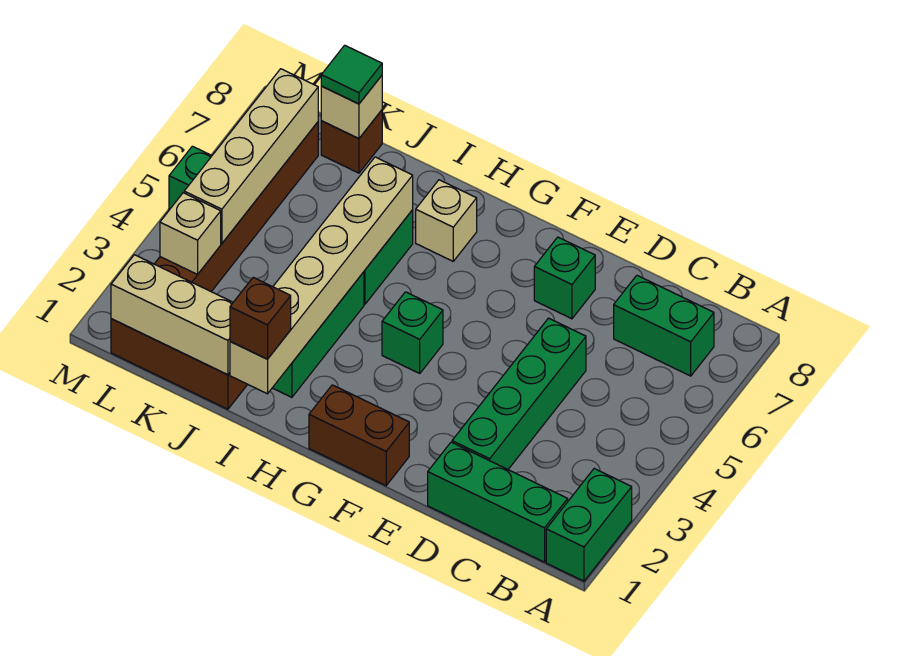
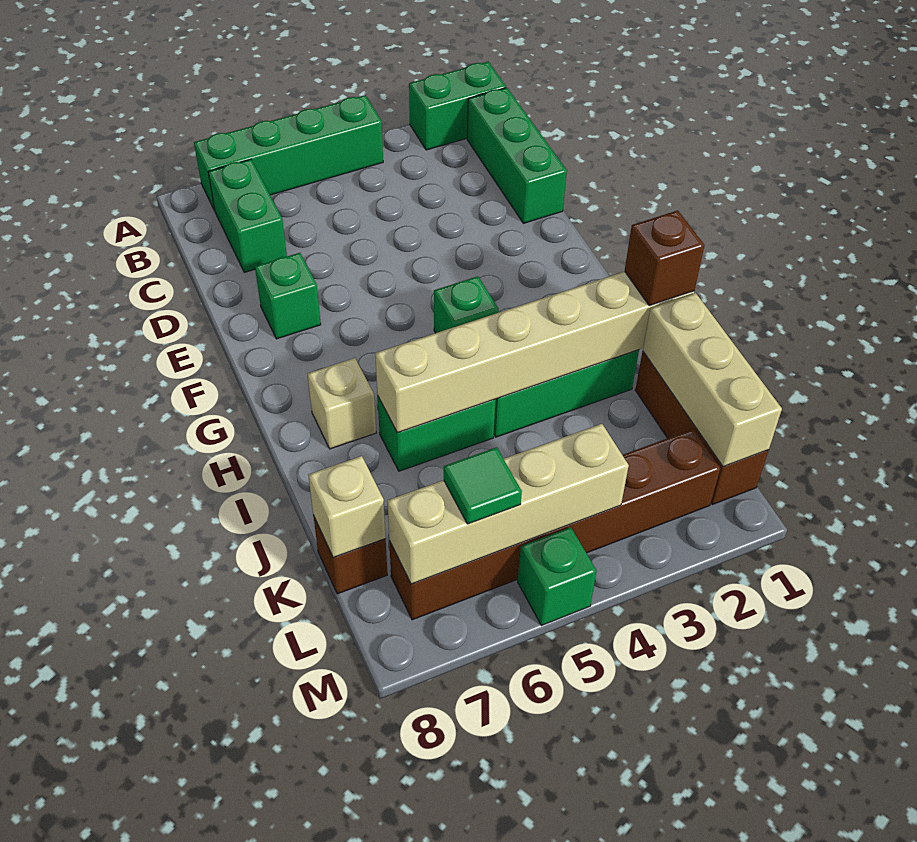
green 1x4 brick [452,318,586,469] -> green 1x4 brick moved to [194,95,383,211]
brown 1x2 brick [309,385,409,486] -> none
green 1x1 tile [321,45,382,104] -> green 1x1 tile moved to [444,447,522,524]
tan 1x1 brick [160,193,221,274] -> none

